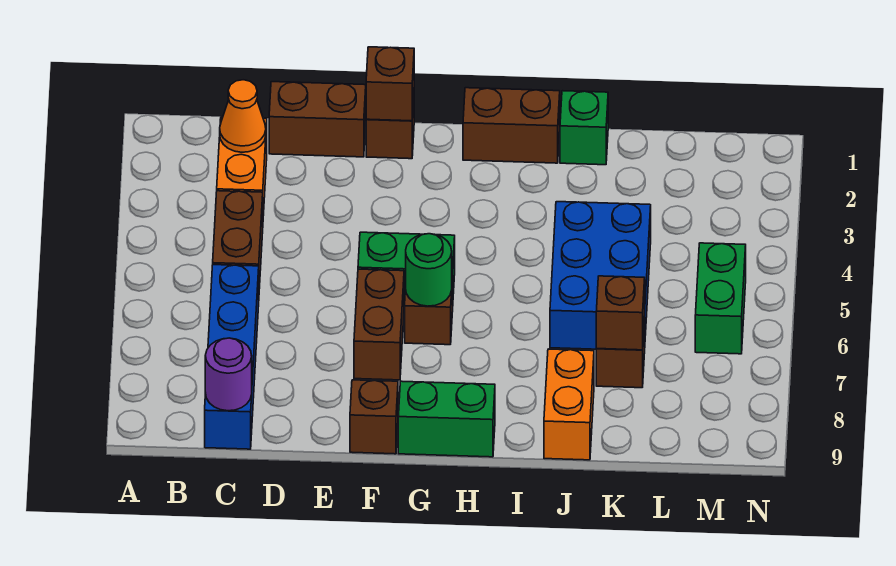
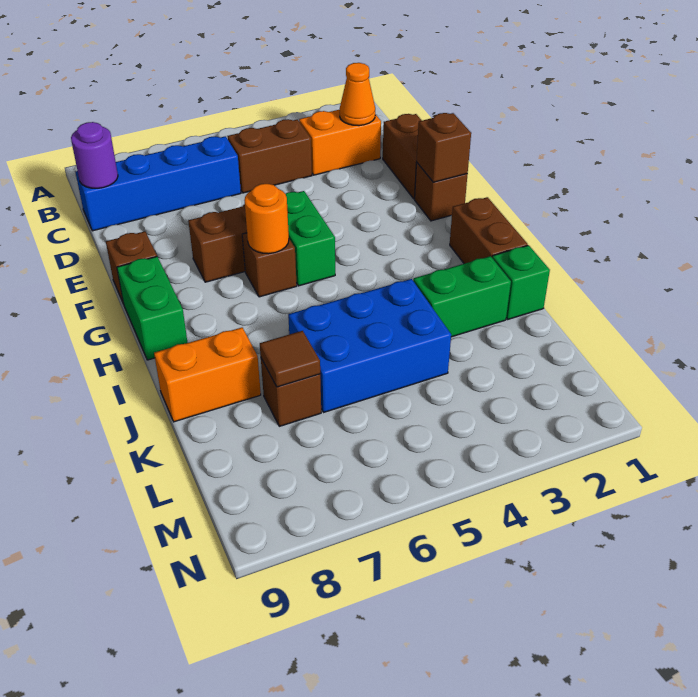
green 1x1 round brick [406,234,452,306] -> orange 1x1 round brick [244,184,289,254]
brown 1x1 brick [596,276,645,350] -> brown 1x1 tile [260,331,320,387]
green 1x2 brick [695,243,746,354] -> green 1x2 brick moved to [413,256,511,337]

